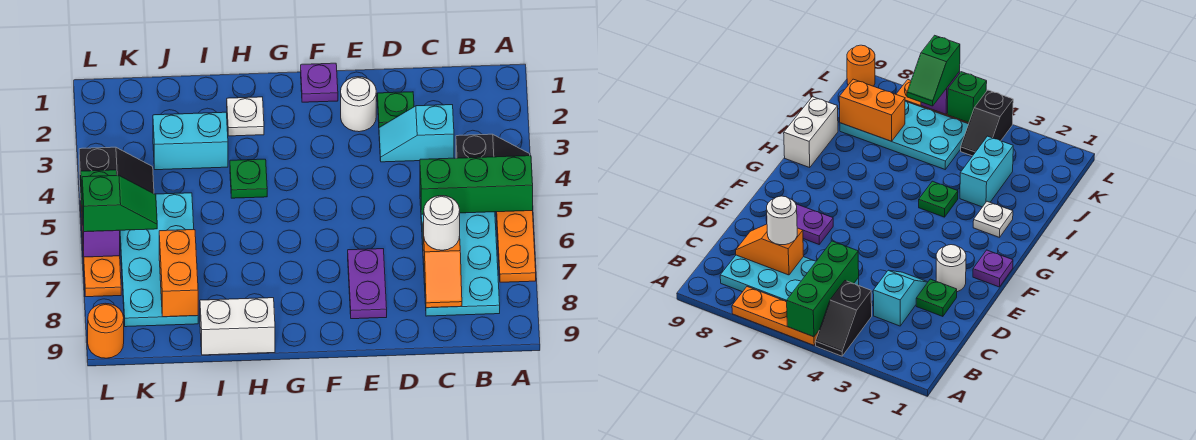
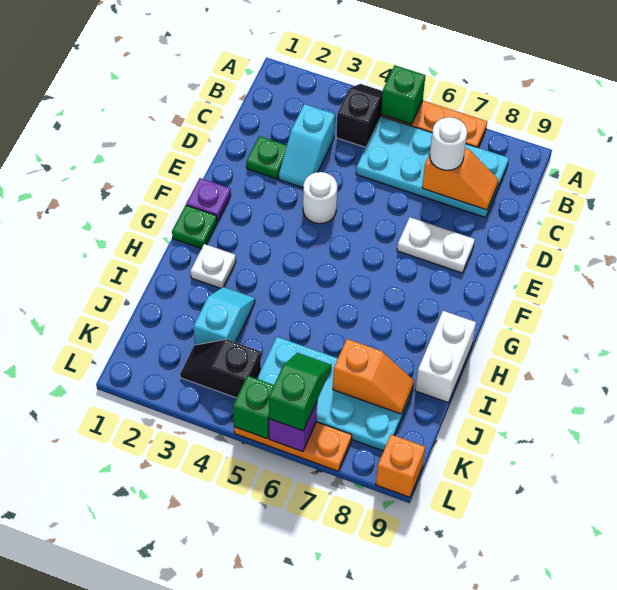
green 1x3 brick [420,156,533,214] -> green 1x1 brick [381,65,425,124]
white 1x1 round brick [341,77,376,132] -> white 1x1 round brick moved to [303,172,337,224]
purple 1x2 plate [348,249,387,319] -> white 1x2 plate [397,217,475,273]
green 1x1 plate [230,159,267,198] -> green 1x1 plate moved to [172,205,217,249]
cyan 1x2 brick [153,112,228,170] -> cyan 1x2 slope [194,287,255,345]
orange 1x2 brick [159,230,198,317] -> orange 1x2 slope [333,339,414,414]
black 1x2 slope [79,147,154,200] -> black 1x2 slope turned to [180,339,261,398]
orange 1x1 round brick [88,303,124,358] -> orange 1x1 brick [376,434,425,497]

